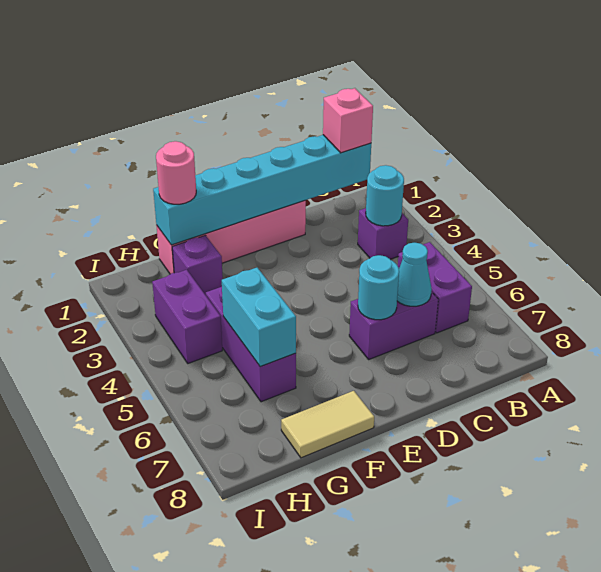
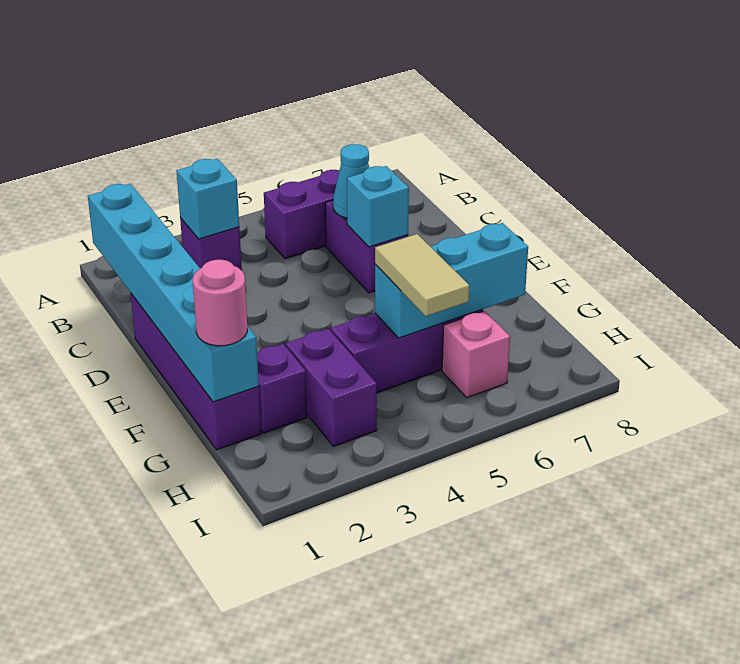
pink 1x1 brick [323,88,373,153] -> pink 1x1 brick moved to [442,311,510,398]
cyan 1x1 round brick [366,165,404,226] -> cyan 1x1 brick [177,159,239,239]
pink 1x4 brick [156,201,306,274] -> purple 1x4 brick [131,294,261,450]
cyan 1x1 round brick [358,255,399,320] -> cyan 1x1 brick [347,166,409,247]
tan 1x2 tile [281,391,374,458] -> tan 1x2 tile moved to [375,234,469,316]
cyan 1x2 brick [222,268,296,367] -> cyan 1x3 brick [375,223,528,338]
purple 1x2 brick [152,270,222,363] -> purple 1x2 brick turned to [285,329,377,446]

